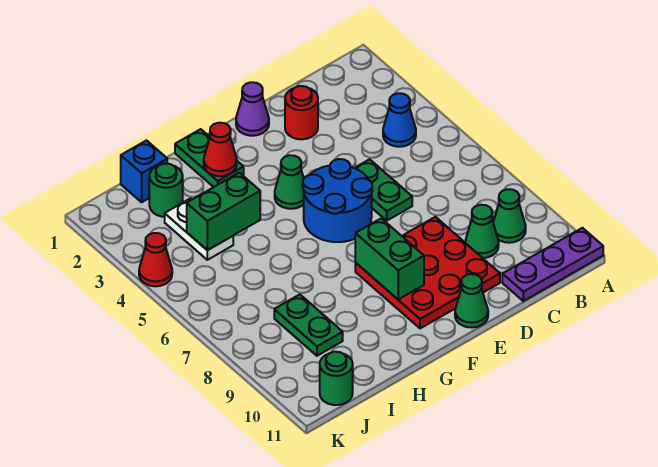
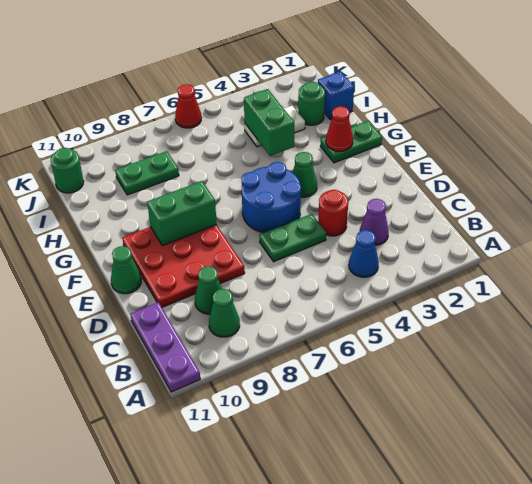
red 1x1 round brick [285,86,318,139] -> red 1x1 round brick moved to [318,190,348,236]
purple 1x1 cone [236,82,269,136] -> purple 1x1 cone moved to [360,199,389,245]
red 1x1 cone [139,233,172,286] -> red 1x1 cone moved to [175,84,202,128]

